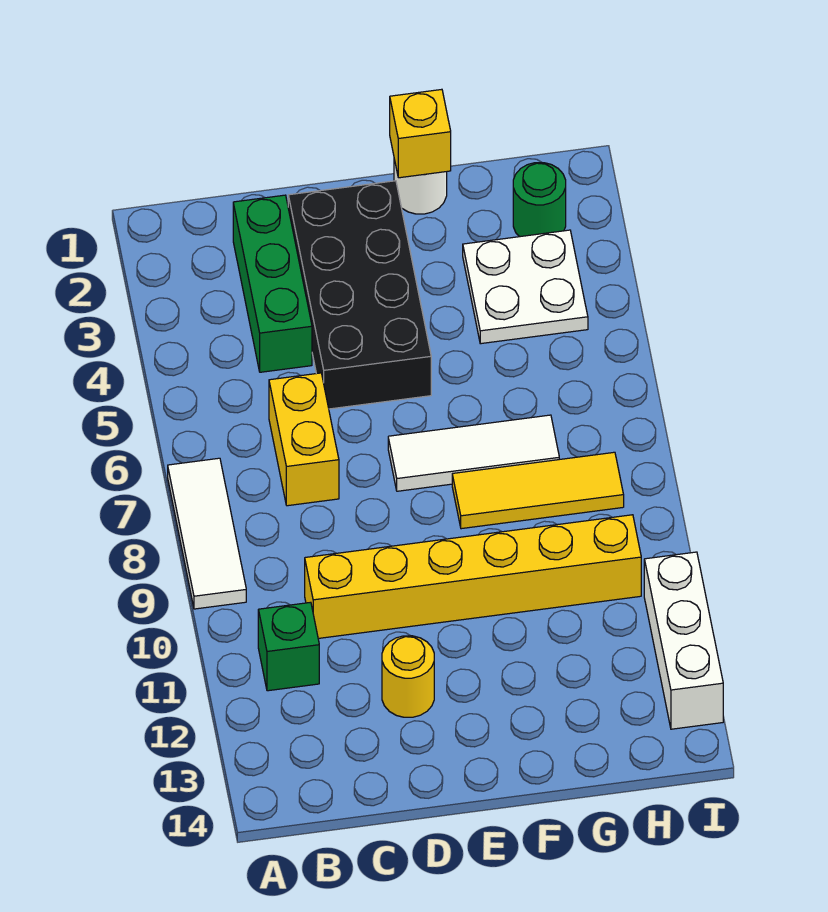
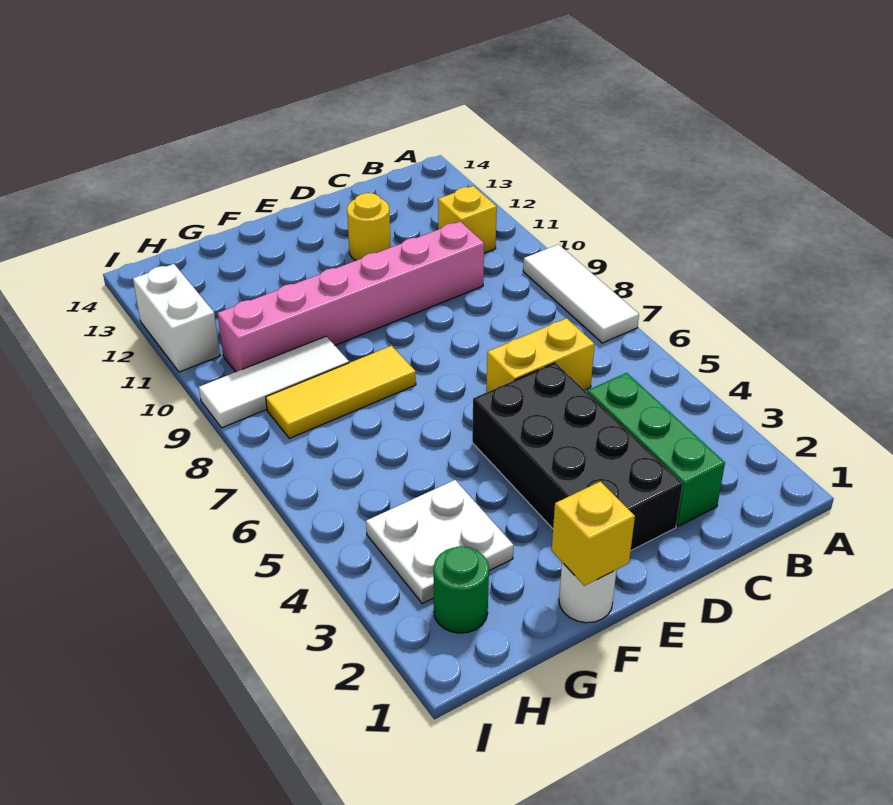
green 1x1 brick [258,602,319,691] -> yellow 1x1 brick [438,186,497,253]
yellow 1x2 brick [269,373,339,506] -> yellow 1x2 brick turned to [486,318,595,392]
yellow 1x6 brick [305,515,641,638] -> pink 1x6 brick [217,221,484,372]
white 1x3 tile [388,415,559,491] -> white 1x3 tile moved to [199,336,349,428]
white 1x3 brick [644,552,723,729] -> white 1x2 brick [133,264,220,372]

